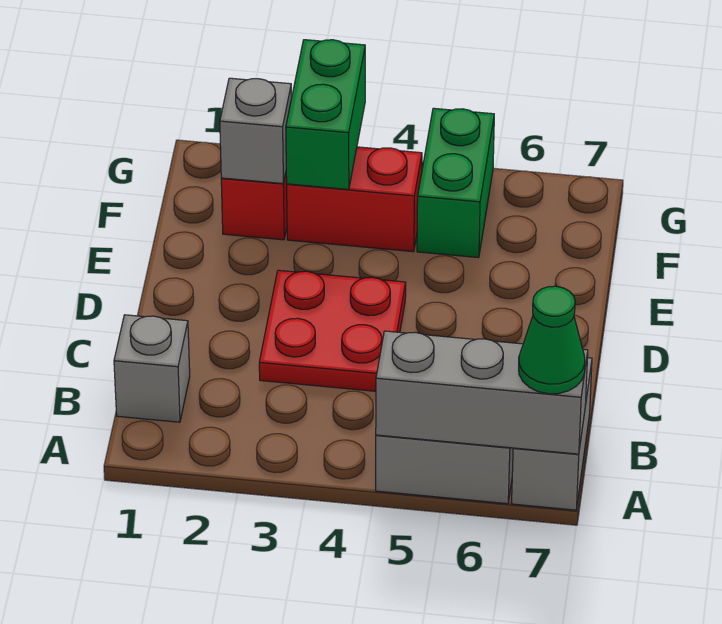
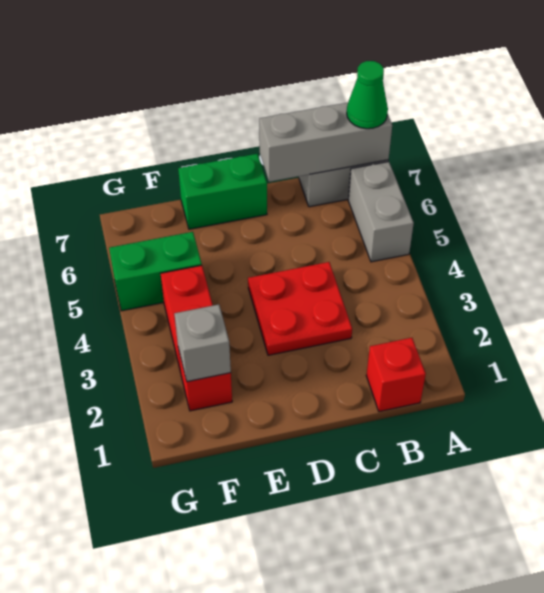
grey 1x3 brick [376,331,588,454] -> grey 1x3 brick turned to [259,103,392,182]
grey 1x1 brick [114,315,190,422] -> red 1x1 brick [366,338,426,412]
green 1x2 brick [286,40,365,189] -> green 1x2 brick moved to [178,154,267,229]

